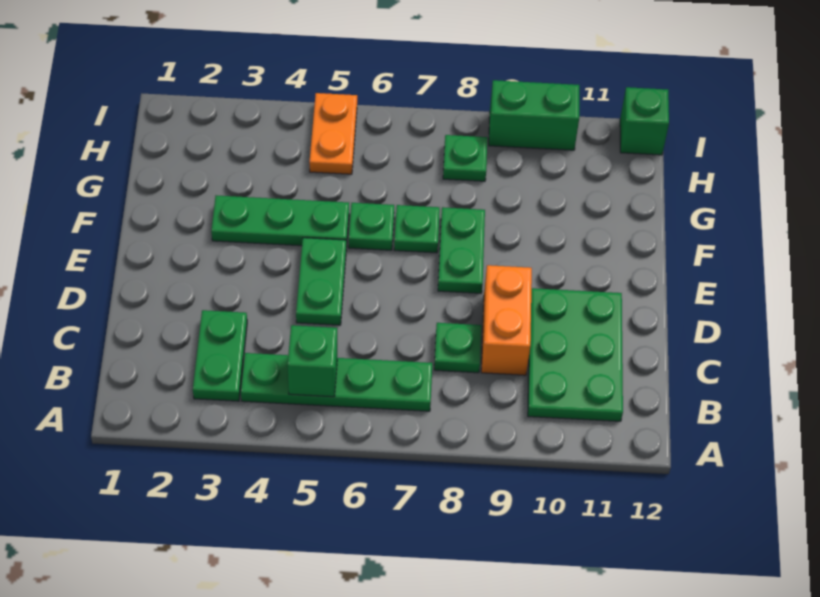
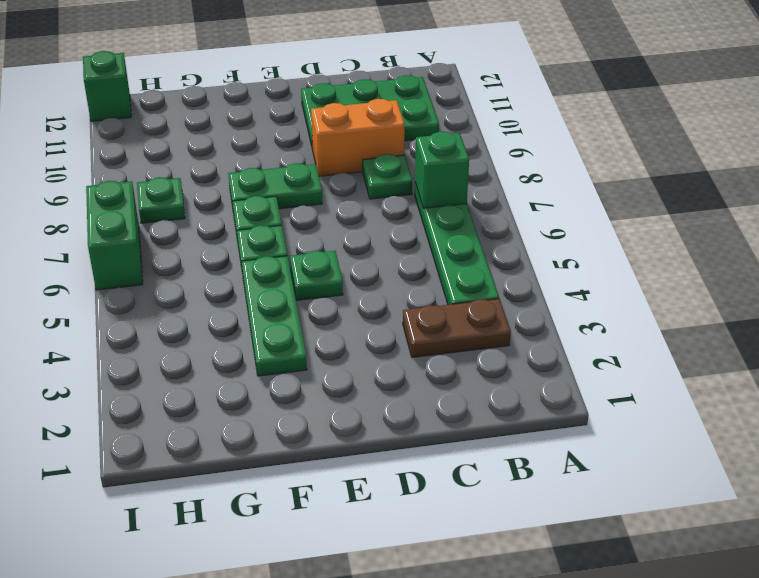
green 1x2 plate [193,310,247,401] -> brown 1x2 plate [403,299,511,357]
green 1x1 brick [287,325,337,397] -> green 1x1 brick moved to [415,132,469,208]
green 1x2 plate [296,238,346,325] -> green 1x1 plate [290,251,343,300]
orange 1x2 plate [309,93,357,174] -> none
green 1x2 brick [489,80,579,150] -> green 1x2 brick moved to [86,181,143,290]

